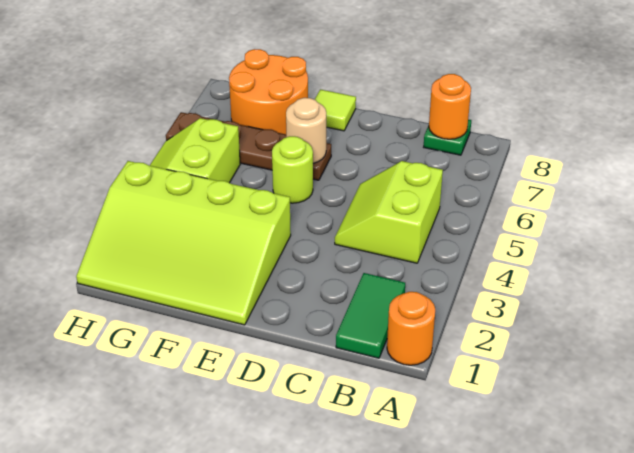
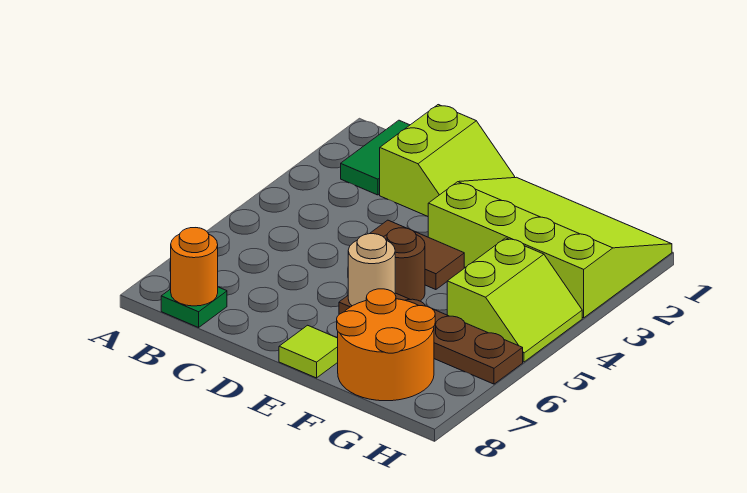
orange 1x1 round brick [387,292,435,365] -> none
lime 2x2 slope [335,161,443,263] -> lime 2x2 slope moved to [380,105,515,217]
none -> brown 1x2 tile [370,220,464,290]
lime 1x1 round brick [272,136,313,203] -> brown 1x1 round brick [384,228,425,301]

